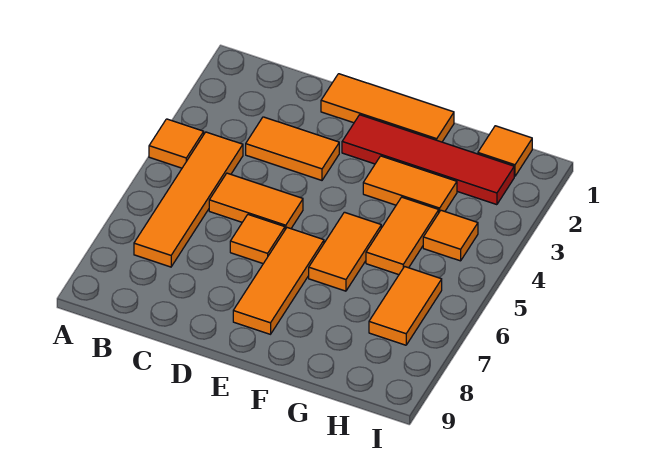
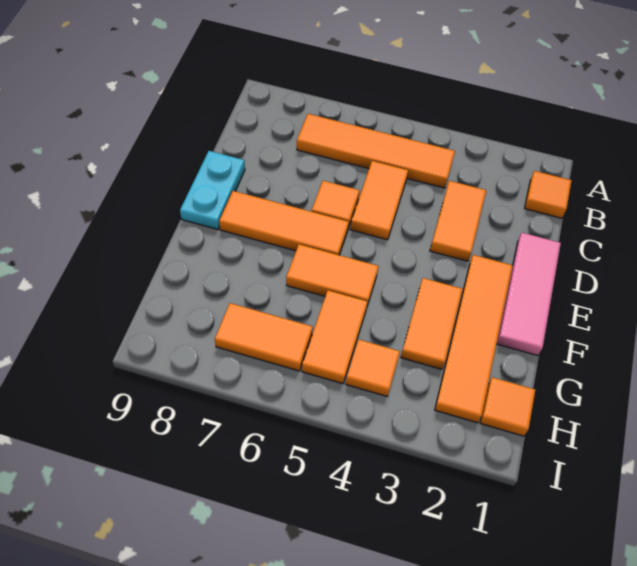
orange 1x1 tile [149,119,204,168] -> orange 1x1 tile moved to [525,171,572,218]
orange 1x3 tile [321,74,454,142] -> pink 1x3 tile [497,233,561,356]
none -> cyan 1x2 plate [180,151,245,229]
red 1x4 tile [342,115,514,205] -> orange 1x4 tile [435,255,513,423]
orange 1x2 tile [366,197,439,275] -> orange 1x2 tile turned to [302,290,368,384]

